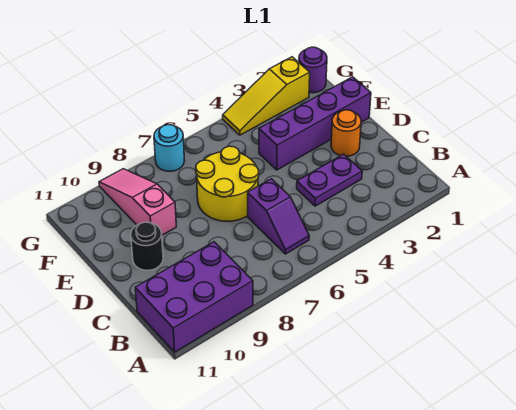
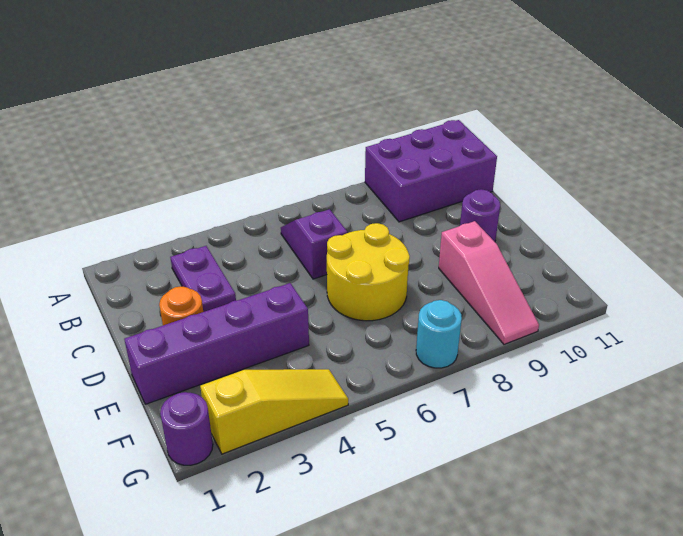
purple 1x2 plate [297,154,362,206] -> purple 1x2 plate turned to [170,246,236,312]
black 1x1 round brick [131,222,163,271] -> purple 1x1 round brick [460,189,500,242]

